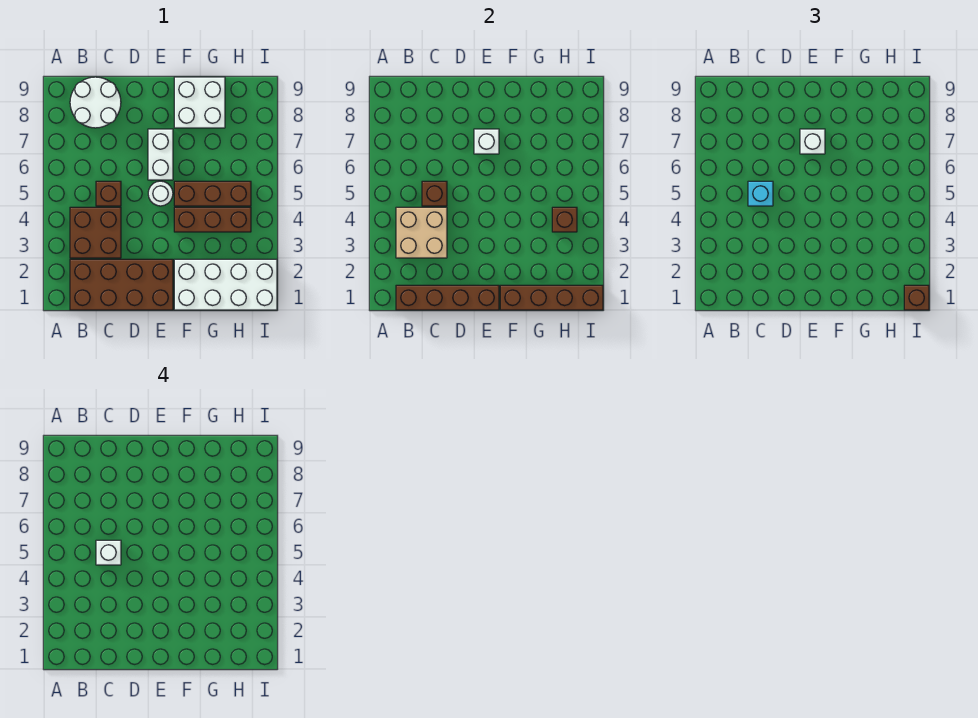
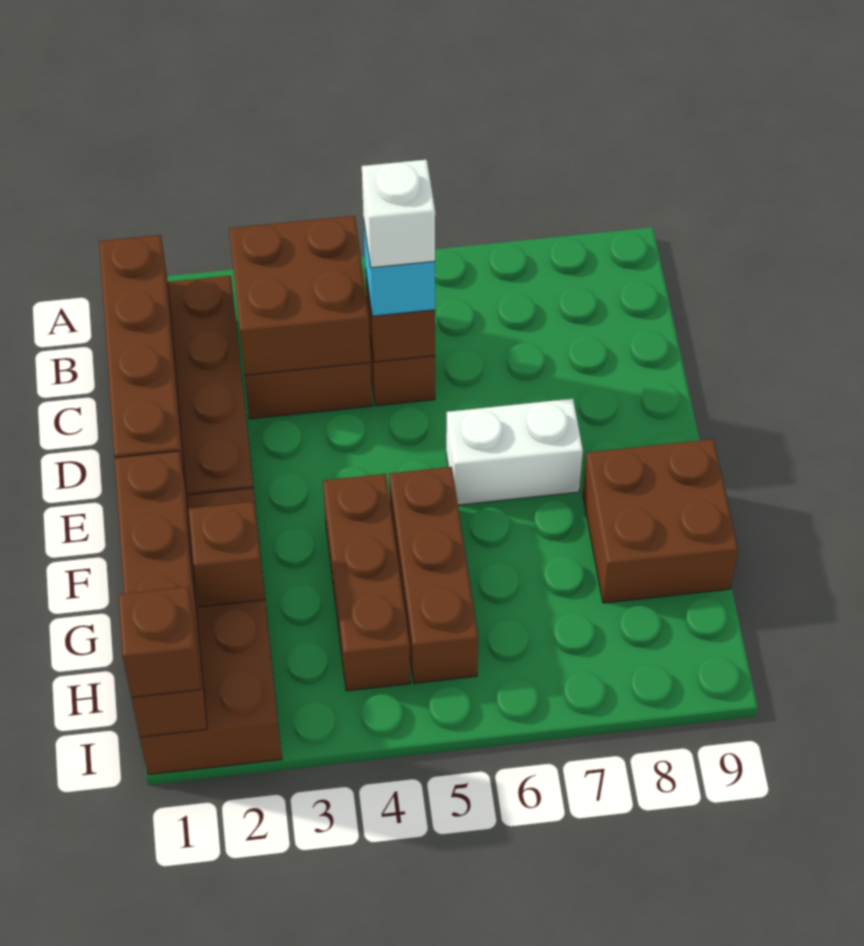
tan 2x2 brick [396,207,447,258] -> brown 2x2 brick [229,216,371,375]
white 2x2 round brick [70,77,121,128] -> none
white 1x1 round brick [148,181,173,206] -> none
white 1x1 brick [474,129,499,154] -> none
white 1x1 brick [800,129,825,154] -> none
white 2x4 brick [174,259,277,310] -> brown 2x4 brick [140,488,282,775]
white 2x2 brick [174,77,225,128] -> brown 2x2 brick [583,439,738,603]
brown 1x1 brick [552,207,577,232] -> brown 1x1 brick moved to [188,502,265,607]

